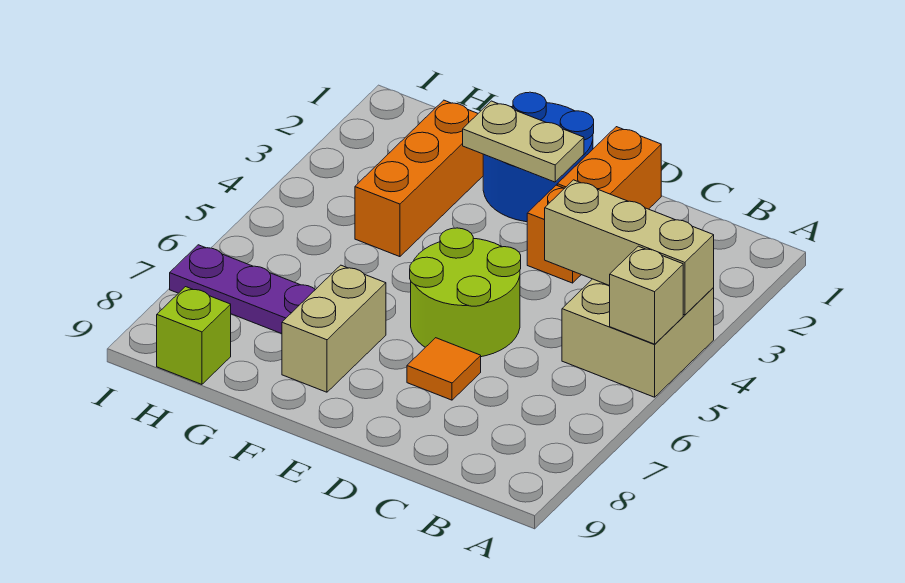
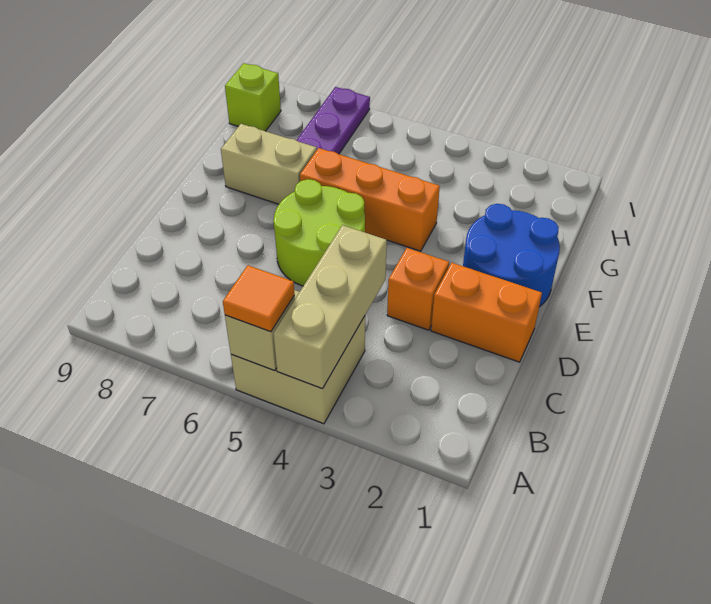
orange 1x1 tile [407,338,481,400] -> orange 1x1 tile moved to [223,265,295,332]
tan 1x2 plate [463,101,584,182] -> none
orange 1x3 brick [355,100,483,257] -> orange 1x3 brick moved to [300,148,440,251]

